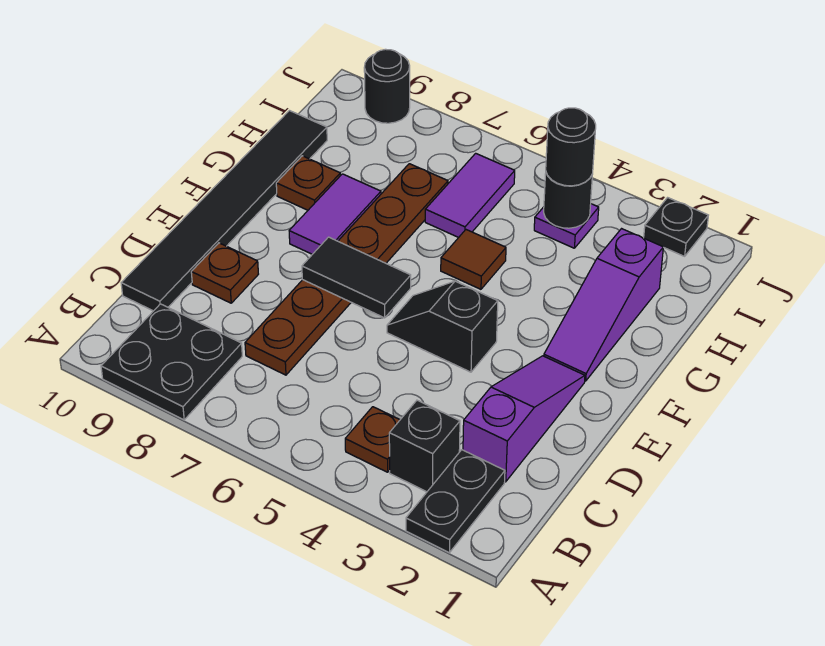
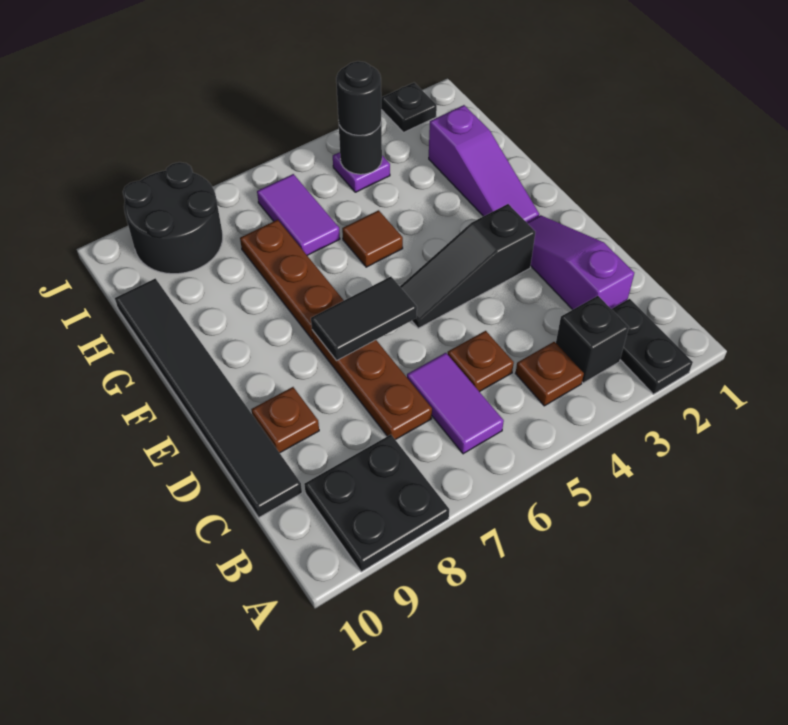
black 1x2 slope [387,281,498,372] -> black 1x3 slope [400,204,535,328]
purple 1x2 tile [289,174,381,254] -> purple 1x2 tile moved to [407,353,504,454]
brown 1x1 plate [276,156,340,210] -> brown 1x1 plate moved to [448,331,514,392]
black 1x1 round brick [364,49,410,123] -> black 2x2 round brick [123,162,223,274]

